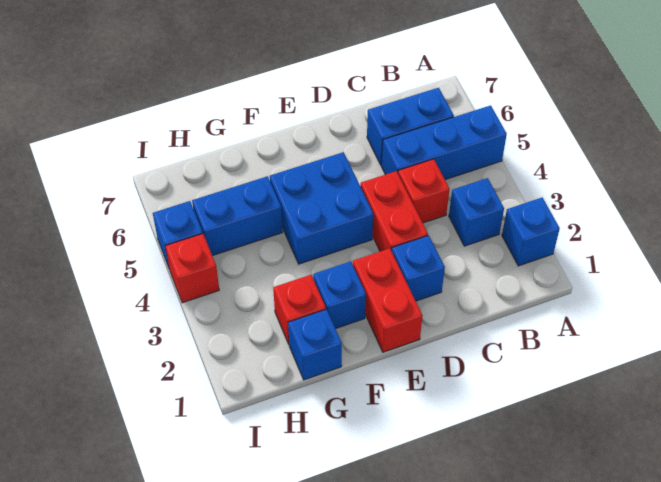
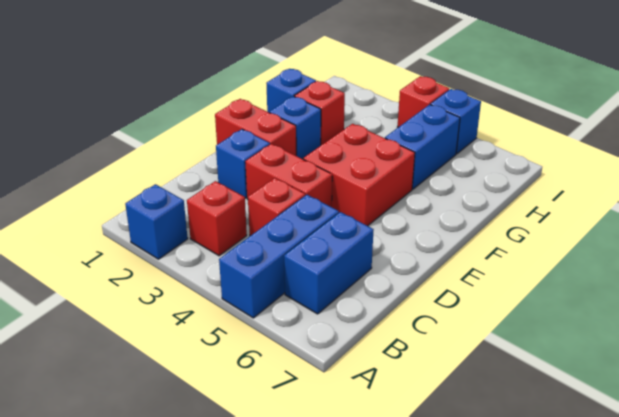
blue 1x1 brick [449,178,504,246] -> red 1x1 brick [187,181,247,256]
blue 2x2 brick [270,152,373,264] -> red 2x2 brick [303,124,415,226]

